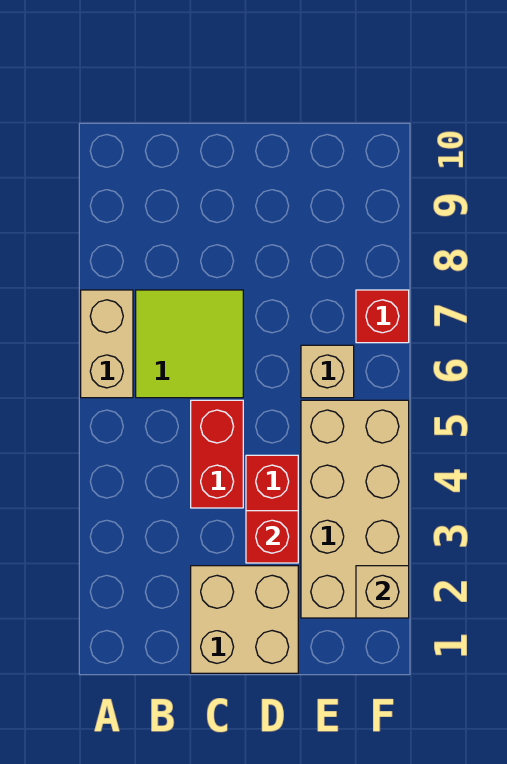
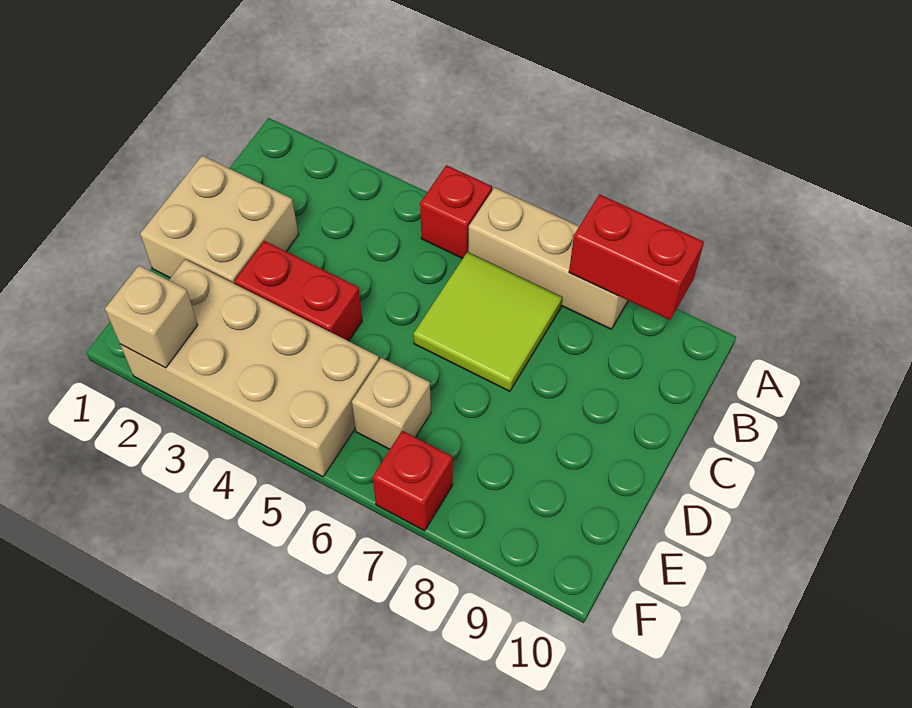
tan 1x2 brick [81,290,133,398] -> tan 1x3 brick [468,187,628,329]
red 1x2 brick [191,400,243,508] -> red 1x2 brick moved to [569,194,704,320]
red 1x1 brick [246,511,298,563] -> red 1x1 brick moved to [420,165,492,259]

